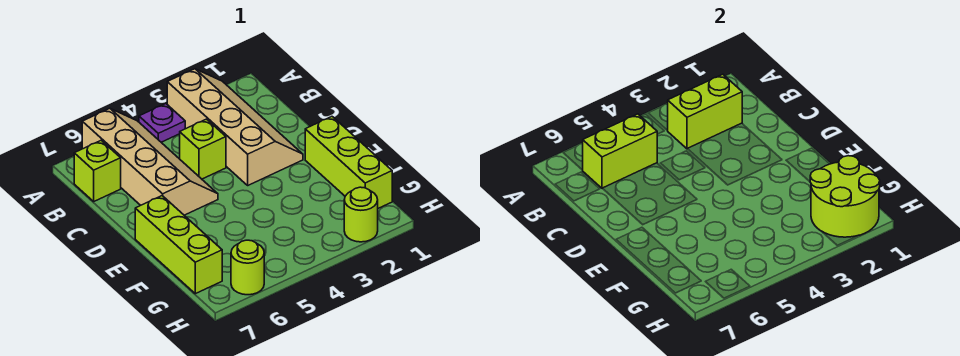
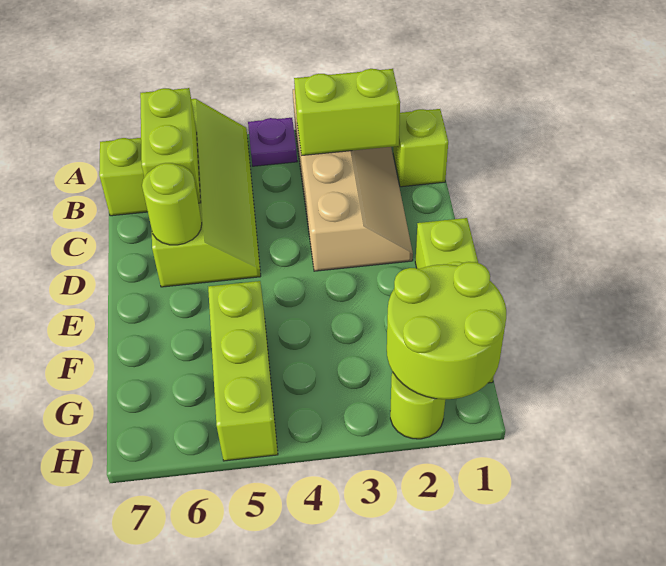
tan 2x4 slope [82,109,218,215] -> lime 2x4 slope [152,99,261,287]
lime 1x2 brick [582,114,657,188] -> lime 1x2 brick turned to [140,88,201,203]
lime 1x1 brick [180,119,226,179] -> lime 1x1 brick moved to [393,109,448,187]
lime 1x3 brick [135,196,222,294] -> lime 1x3 brick moved to [208,281,278,461]
lime 1x1 round brick [231,240,264,295] -> lime 1x1 round brick moved to [142,163,202,245]

